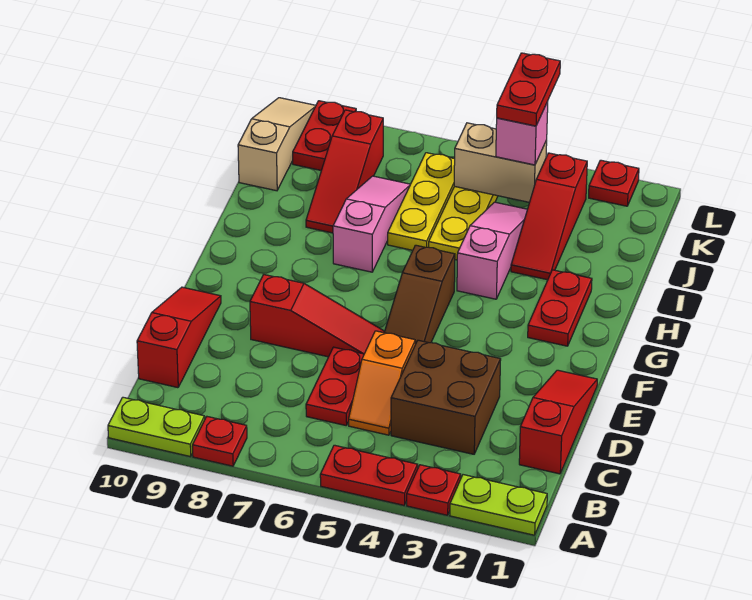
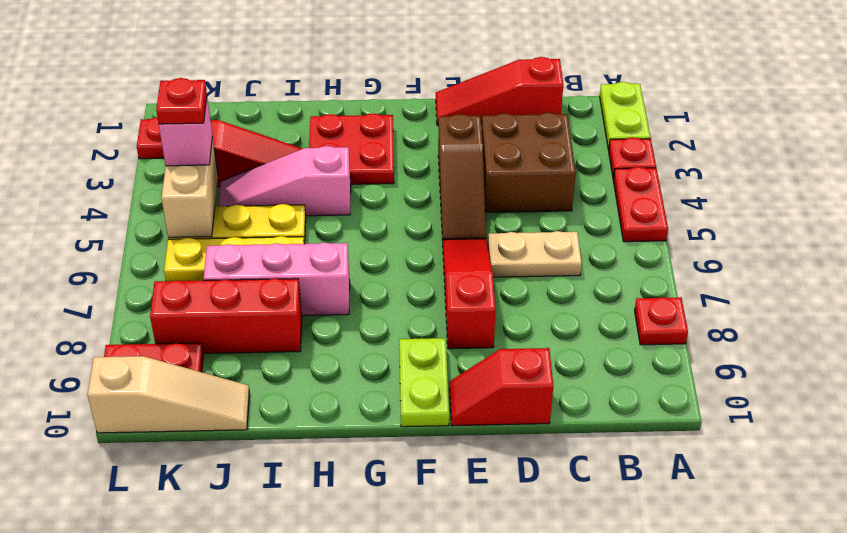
lime 1x2 plate [108,397,205,457] -> lime 1x2 plate moved to [399,338,449,427]
orange 1x2 slope [349,331,415,435] -> none
red 1x2 plate [306,347,364,425] -> tan 1x2 plate [488,231,582,277]
red 1x3 slope [137,287,221,388] -> red 1x2 slope [450,348,553,426]
brown 1x3 slope [384,245,455,344] -> brown 1x3 slope turned to [438,114,486,240]
red 1x2 plate [528,270,592,346] -> red 2x2 plate [309,113,394,184]
pink 1x3 slope [333,176,410,272] -> pink 1x3 brick [204,242,350,315]
red 1x3 slope [306,110,383,233] -> red 1x3 brick [150,278,302,353]
tan 1x3 slope [238,98,316,191] -> tan 1x3 slope turned to [88,356,249,433]
red 1x2 plate [497,53,560,126] -> red 1x1 plate [156,78,207,124]

